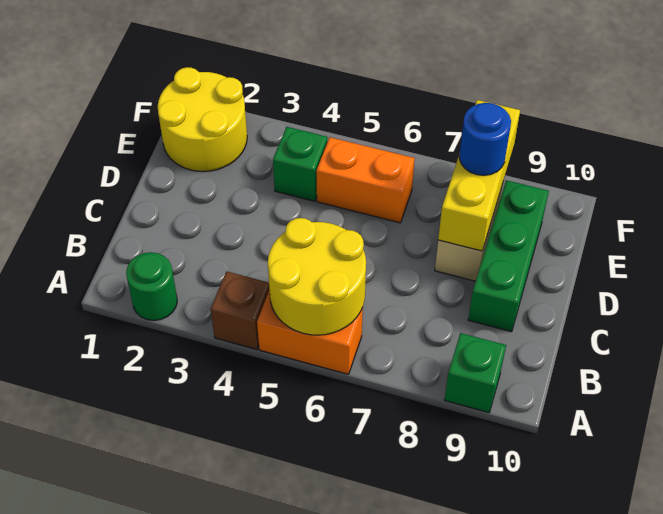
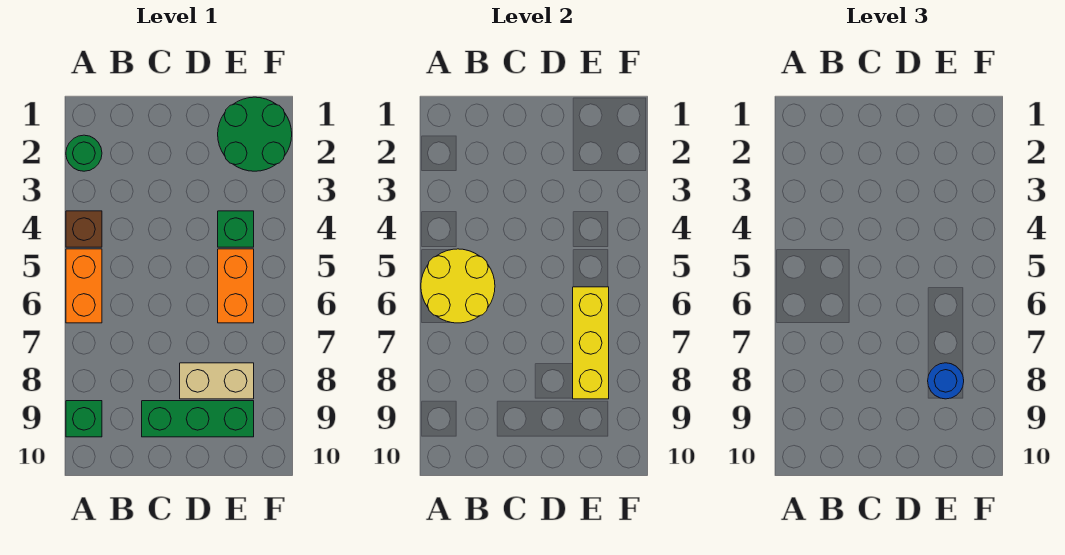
yellow 1x3 brick [438,100,520,251] -> yellow 1x3 brick turned to [573,287,609,399]
yellow 2x2 round brick [158,67,247,172] -> green 2x2 round brick [218,97,292,171]

